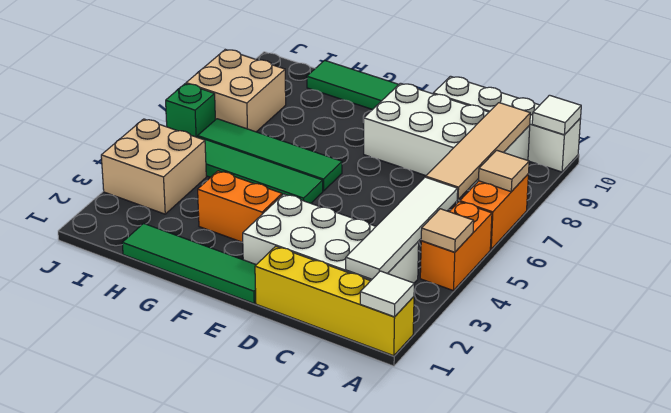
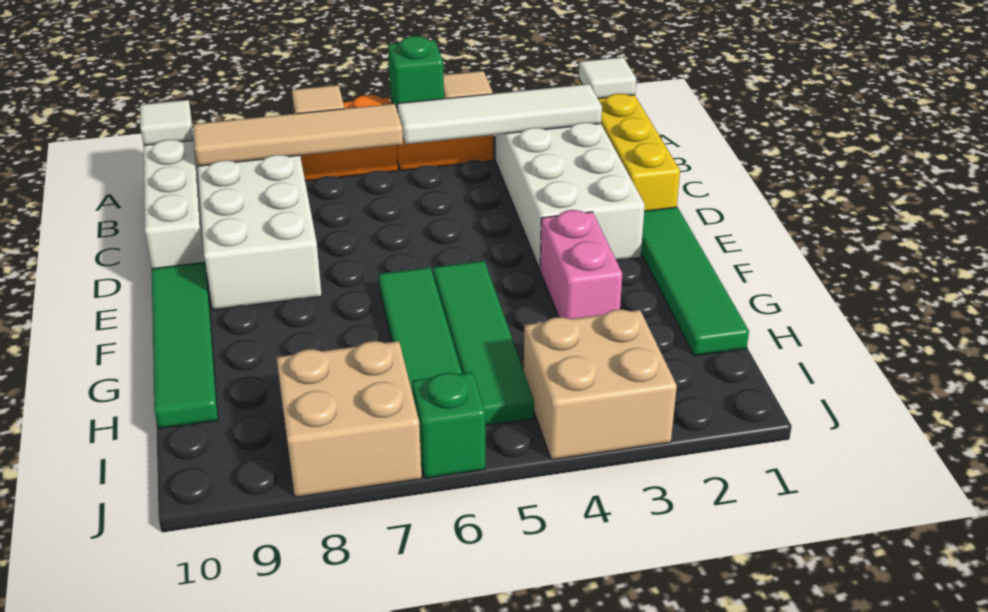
none -> green 1x1 brick [388,36,444,112]
orange 1x2 brick [198,171,282,242] -> pink 1x2 brick [540,210,622,319]

